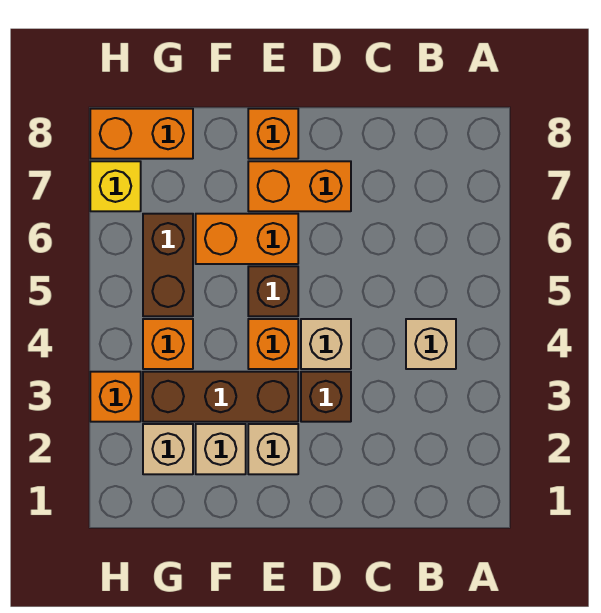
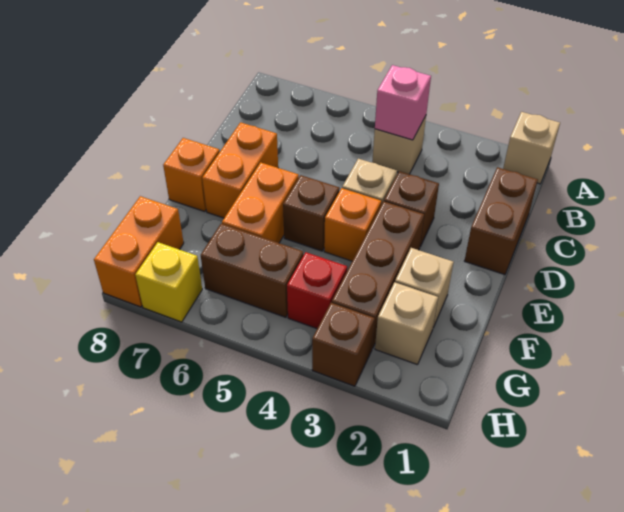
none -> pink 1x1 brick [375,65,431,140]
none -> brown 1x2 brick [465,167,538,275]
tan 1x1 brick [248,424,298,474] -> tan 1x1 brick moved to [503,112,560,184]
orange 1x1 brick [143,319,193,369] -> red 1x1 brick [287,252,347,329]
orange 1x1 brick [90,372,141,422] -> brown 1x1 brick [312,303,375,386]

